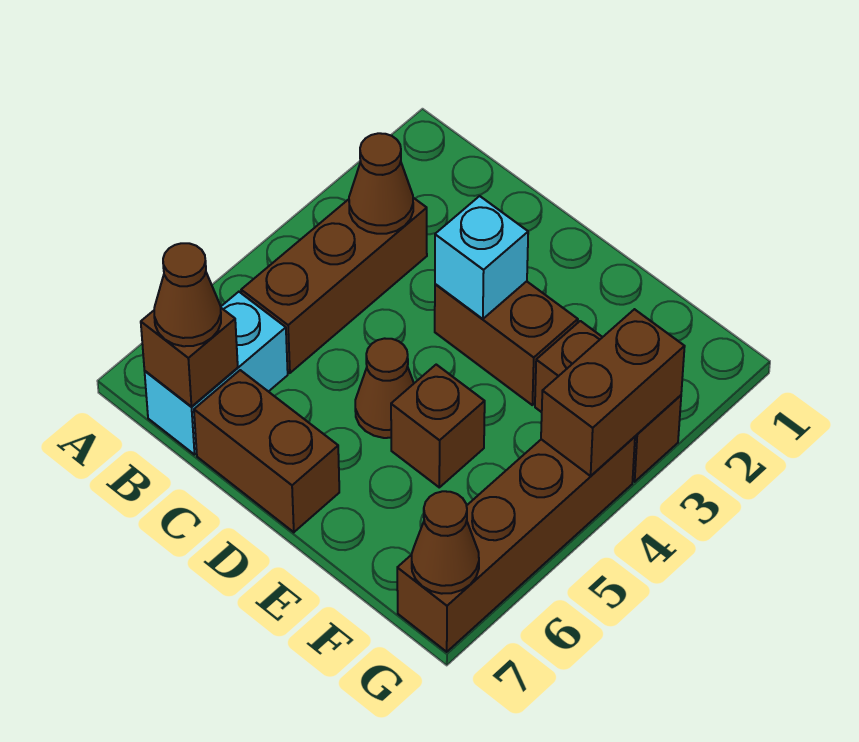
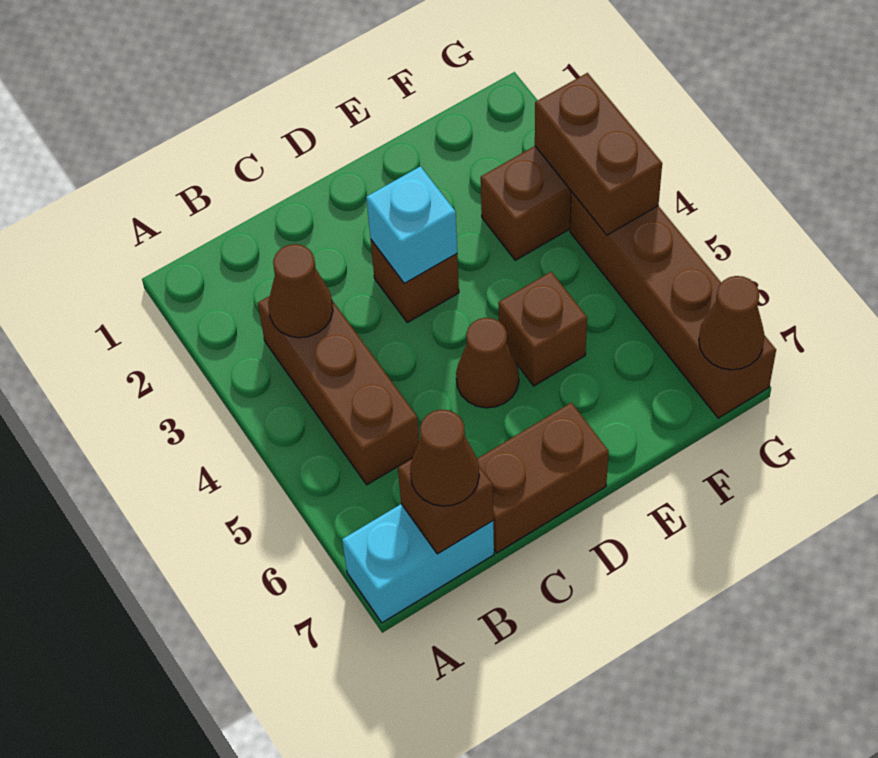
cyan 1x2 brick [145,292,288,455] -> cyan 1x2 brick turned to [342,504,494,623]
brown 1x2 brick [435,281,578,405] -> brown 1x1 brick [371,240,459,323]

